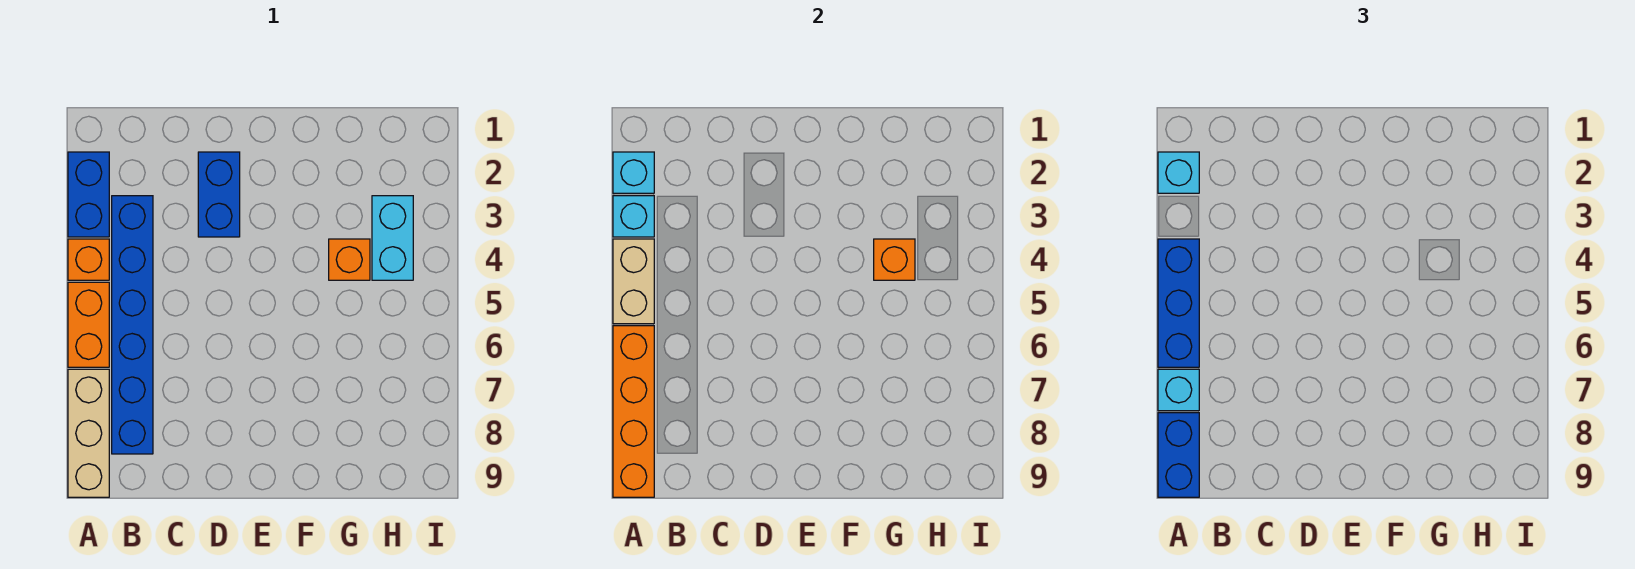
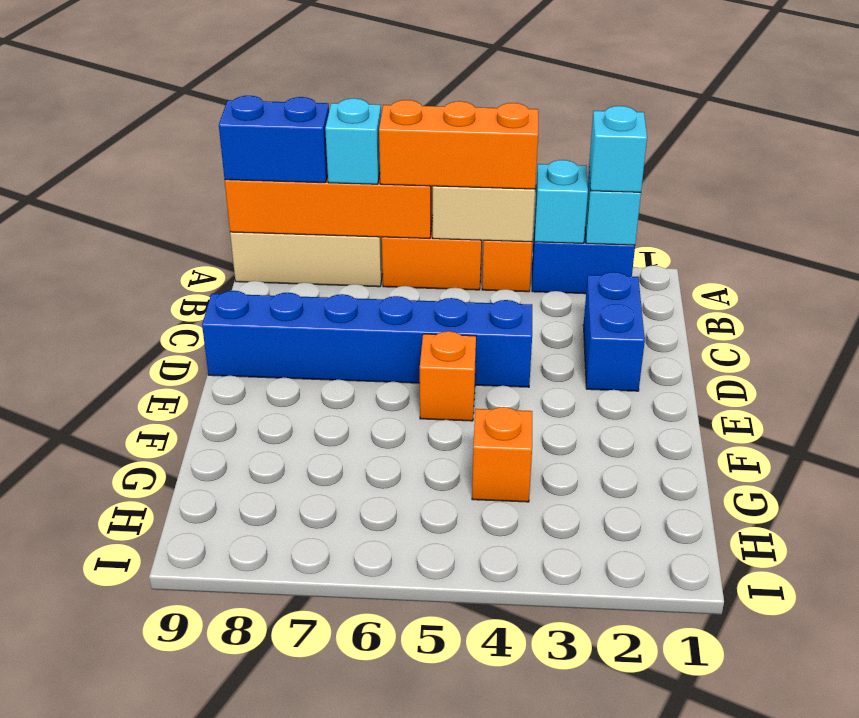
blue 1x3 brick [1158,239,1199,367] -> orange 1x3 brick [379,100,538,189]
blue 1x6 brick [112,196,153,454] -> blue 1x6 brick moved to [202,291,532,387]
blue 1x2 brick [198,152,240,237] -> blue 1x2 brick turned to [583,272,645,391]
orange 1x1 brick [874,239,915,280] -> orange 1x1 brick moved to [420,331,476,421]
cyan 1x2 brick [372,196,413,280] -> none

